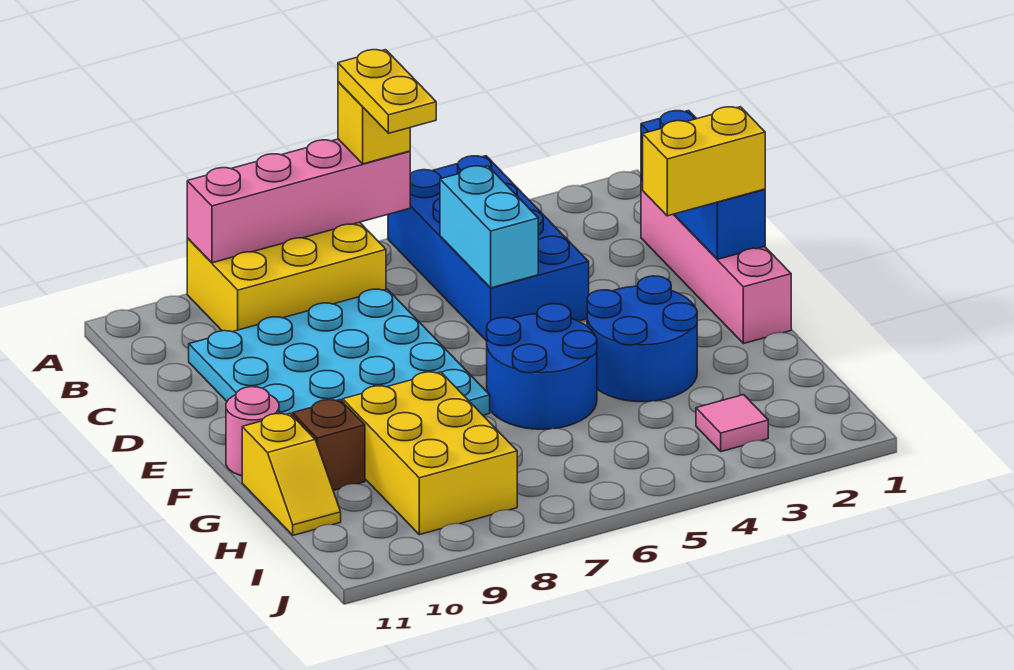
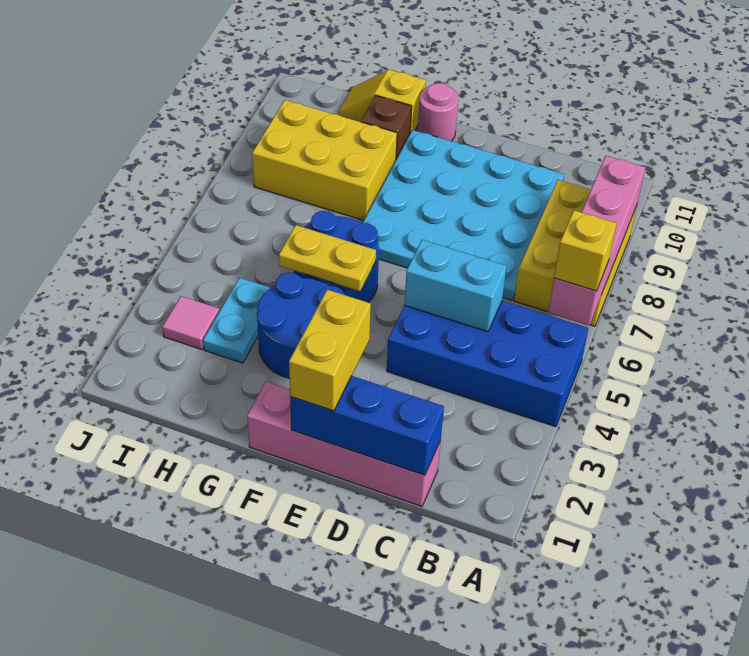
yellow 1x2 plate [338,50,436,133] -> yellow 1x2 plate moved to [279,225,376,291]
none -> cyan 1x2 plate [203,278,270,363]

